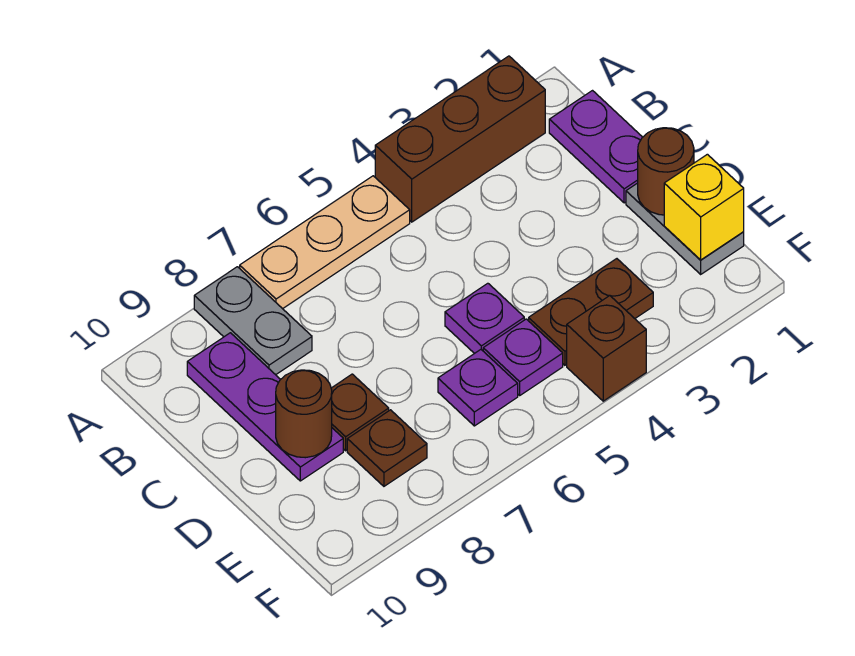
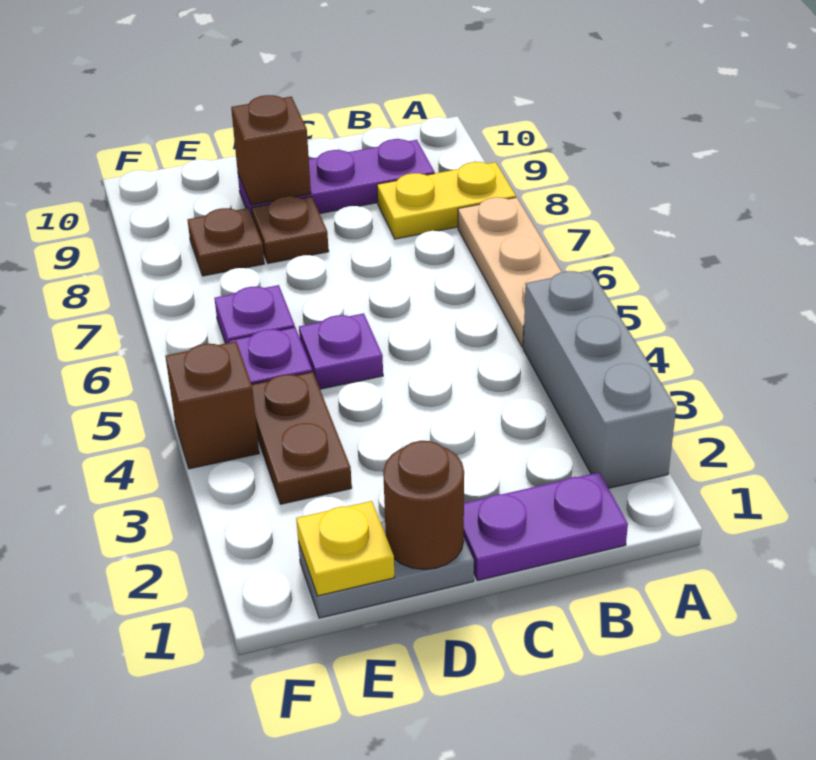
brown 1x3 brick [375,56,545,222] -> grey 1x3 brick [523,270,676,488]
grey 1x2 plate [194,267,312,375] -> yellow 1x2 plate [377,162,516,239]
brown 1x1 round brick [276,370,332,458] -> brown 1x1 brick [231,95,311,205]
yellow 1x1 brick [664,154,744,260] -> yellow 1x1 plate [296,501,395,596]

